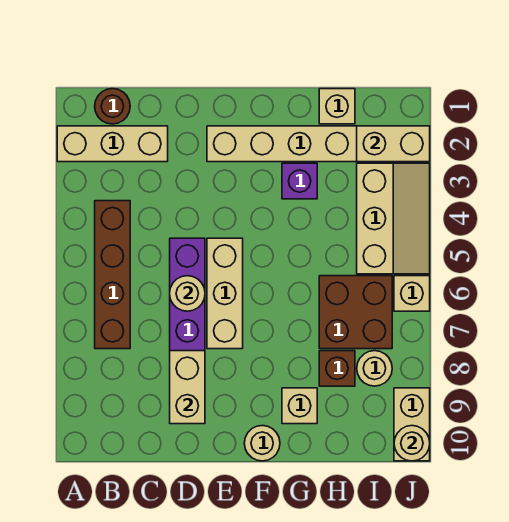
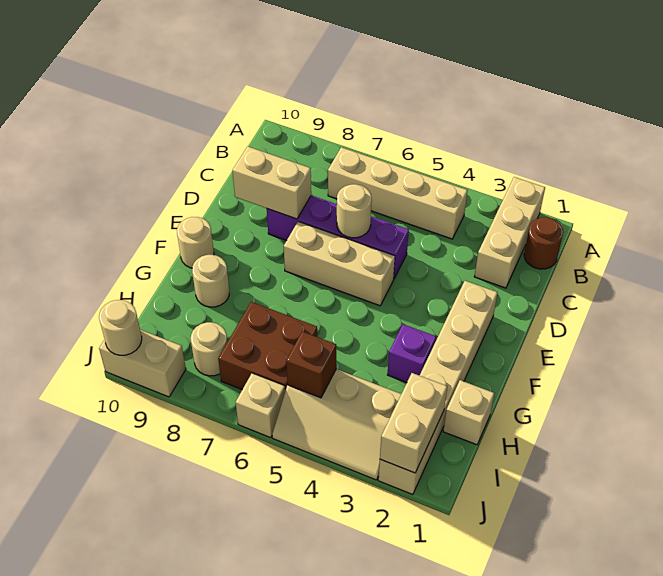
brown 1x4 brick [95,201,130,349] -> tan 1x4 brick [328,147,467,239]
tan 1x1 brick [282,388,317,424] -> tan 1x1 round brick [192,255,229,307]
brown 1x1 brick [319,351,355,386] -> brown 1x1 brick moved to [286,332,336,398]

